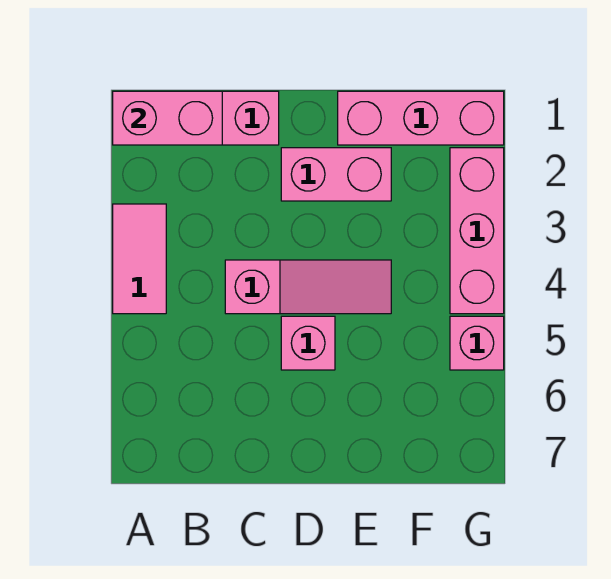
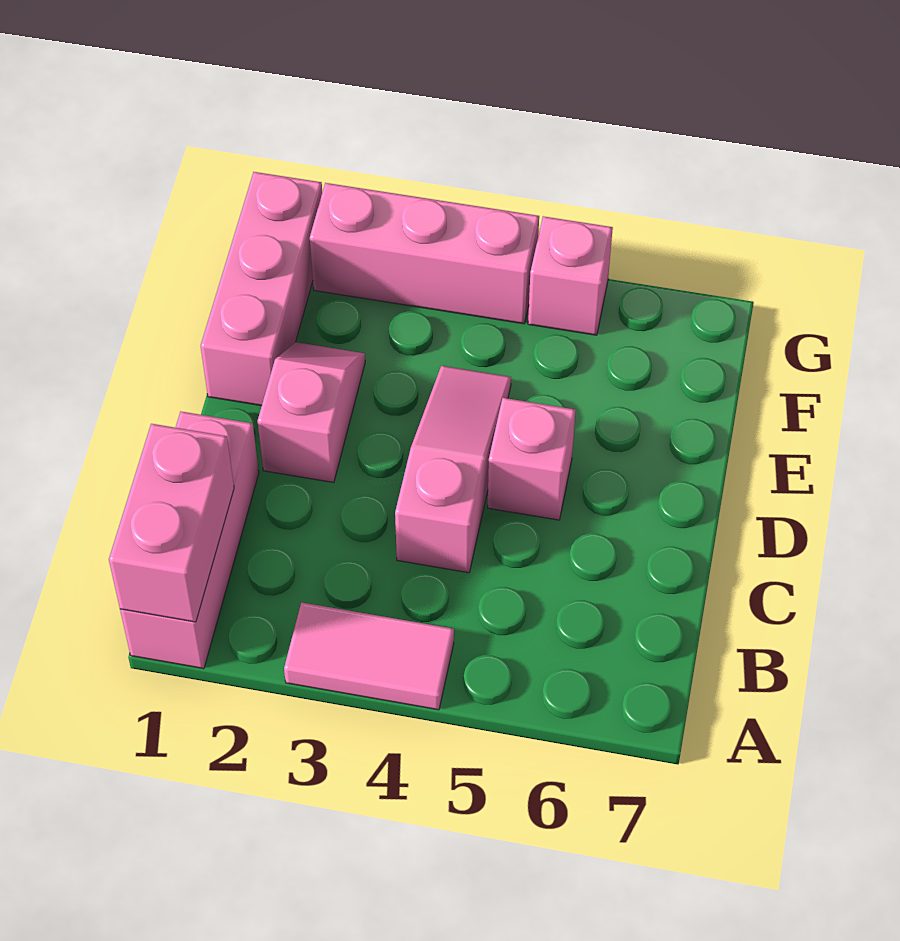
pink 1x2 brick [281,148,391,201] -> pink 1x2 slope [258,342,365,483]

